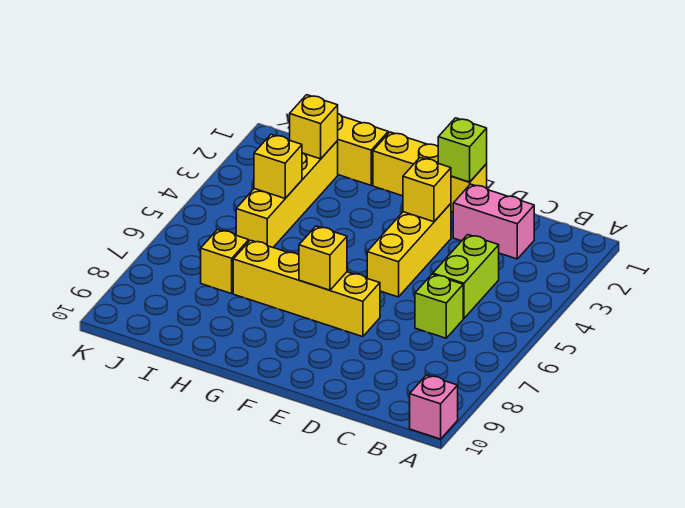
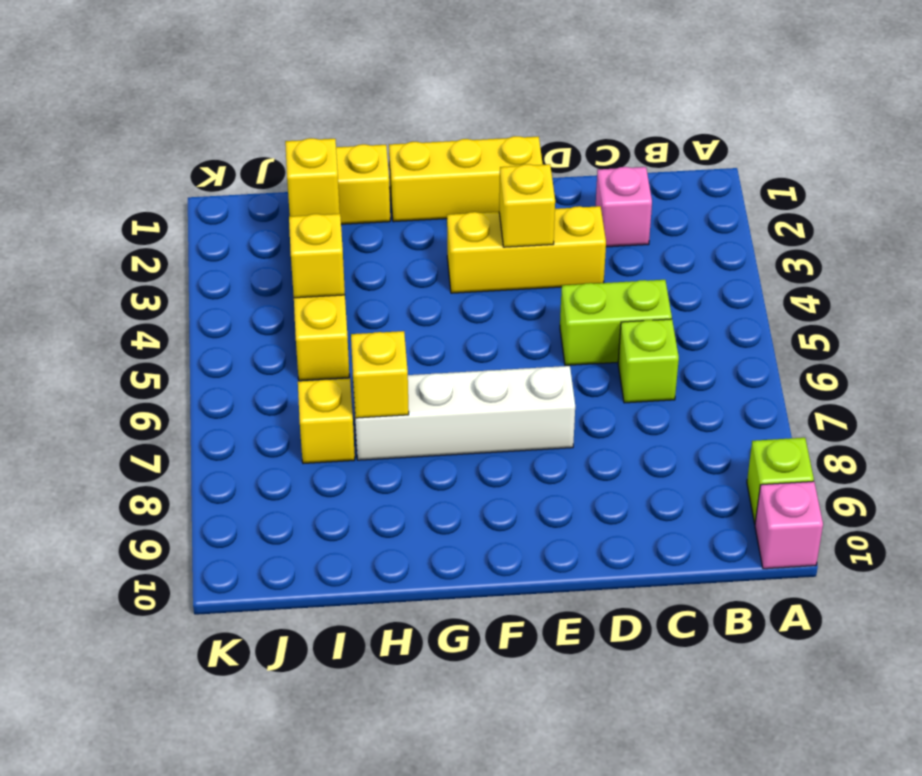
pink 1x2 brick [453,184,534,259] -> pink 1x1 brick [595,167,652,247]
lime 1x2 brick [433,235,499,318] -> lime 1x2 brick turned to [560,280,672,365]
lime 1x1 brick [438,118,487,182] -> lime 1x1 brick moved to [747,438,814,524]
yellow 1x3 brick [367,204,451,297] -> yellow 1x3 brick turned to [447,206,606,293]
yellow 1x4 brick [233,240,380,337] -> white 1x4 brick [353,366,575,460]
yellow 1x1 brick [299,226,347,290] -> yellow 1x1 brick moved to [351,331,409,418]

